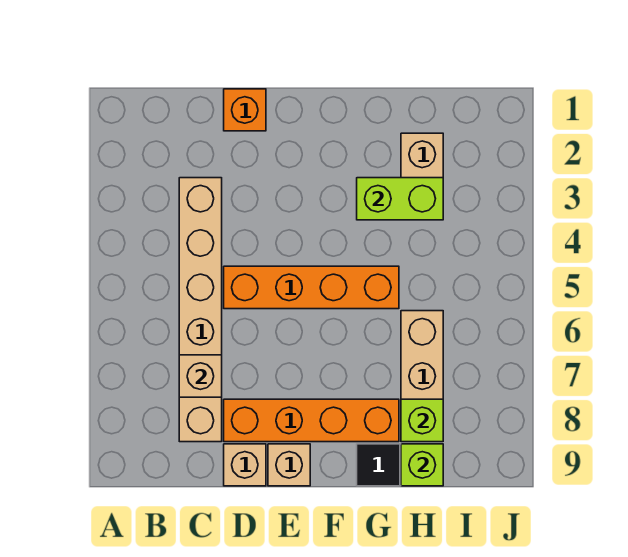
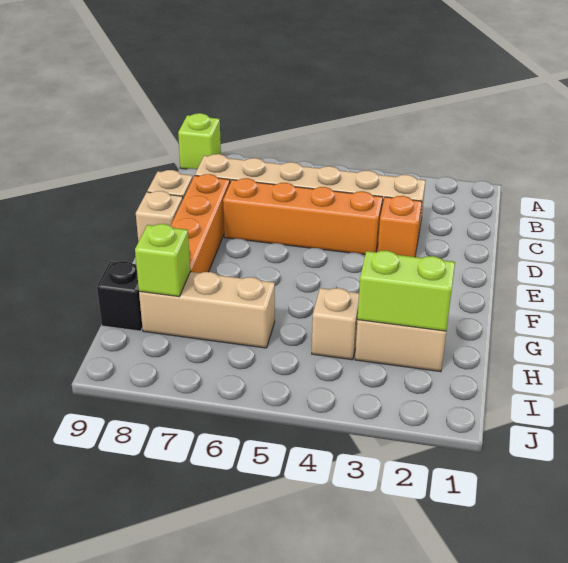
tan 1x1 brick [179,355,222,397] -> tan 1x1 brick moved to [312,288,359,360]
orange 1x1 brick [224,89,266,131] -> orange 1x1 brick moved to [378,196,422,257]
orange 1x4 brick [224,266,399,309] -> orange 1x4 brick turned to [223,178,383,255]
lime 1x2 brick [357,178,443,220] -> lime 1x2 brick turned to [358,251,455,331]
lime 1x1 brick [401,444,443,486] -> lime 1x1 brick moved to [178,113,221,169]

